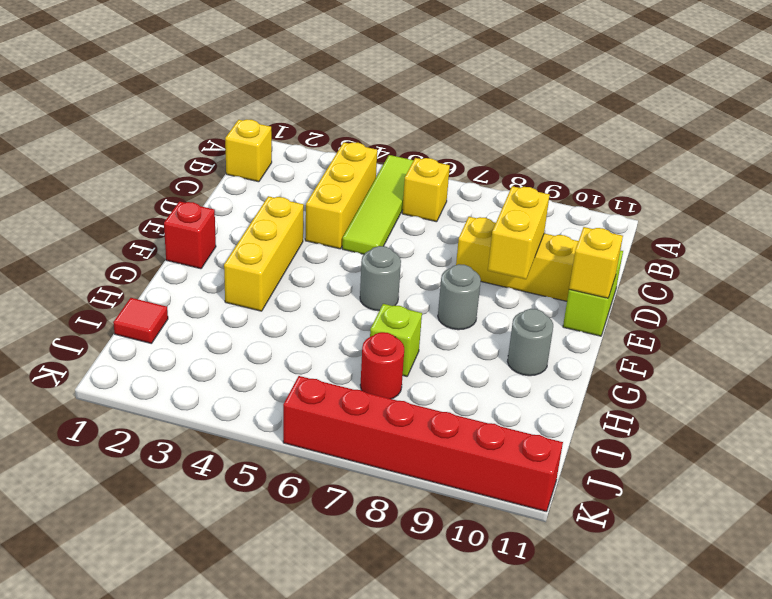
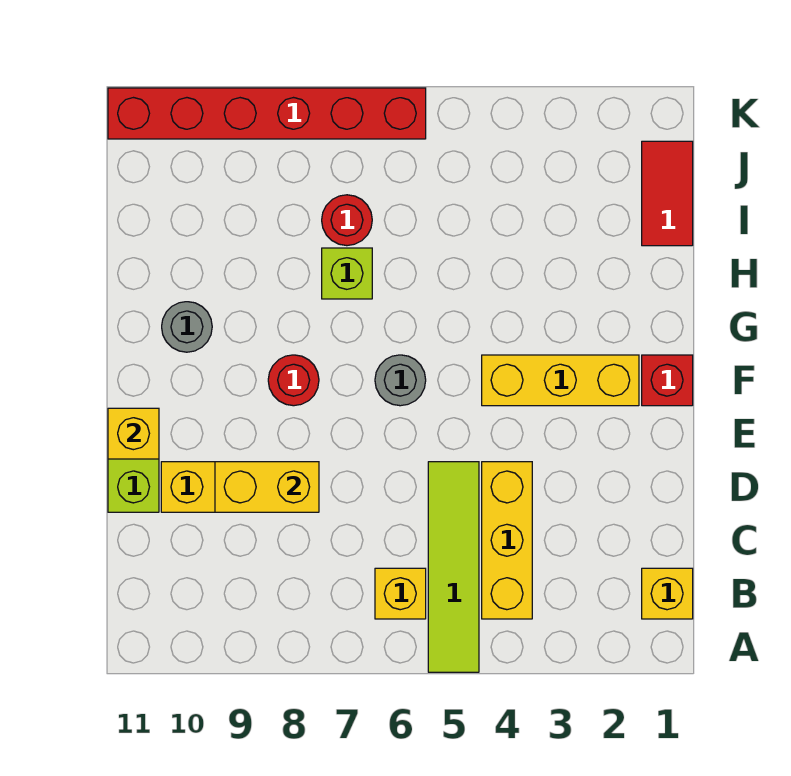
yellow 1x2 brick [488,186,550,279] -> yellow 1x2 brick turned to [215,462,319,512]
yellow 1x3 brick [224,196,304,311] -> yellow 1x3 brick turned to [482,355,639,406]
grey 1x1 round brick [438,264,481,330] -> red 1x1 round brick [268,355,319,406]
red 1x1 tile [113,298,168,344] -> red 1x2 tile [642,141,693,246]

